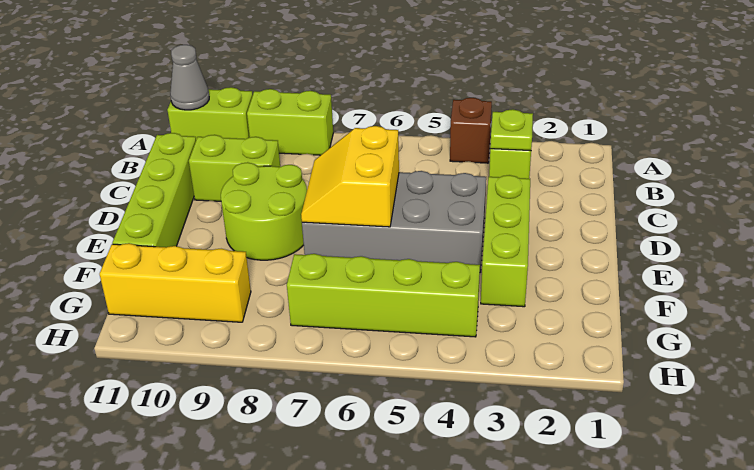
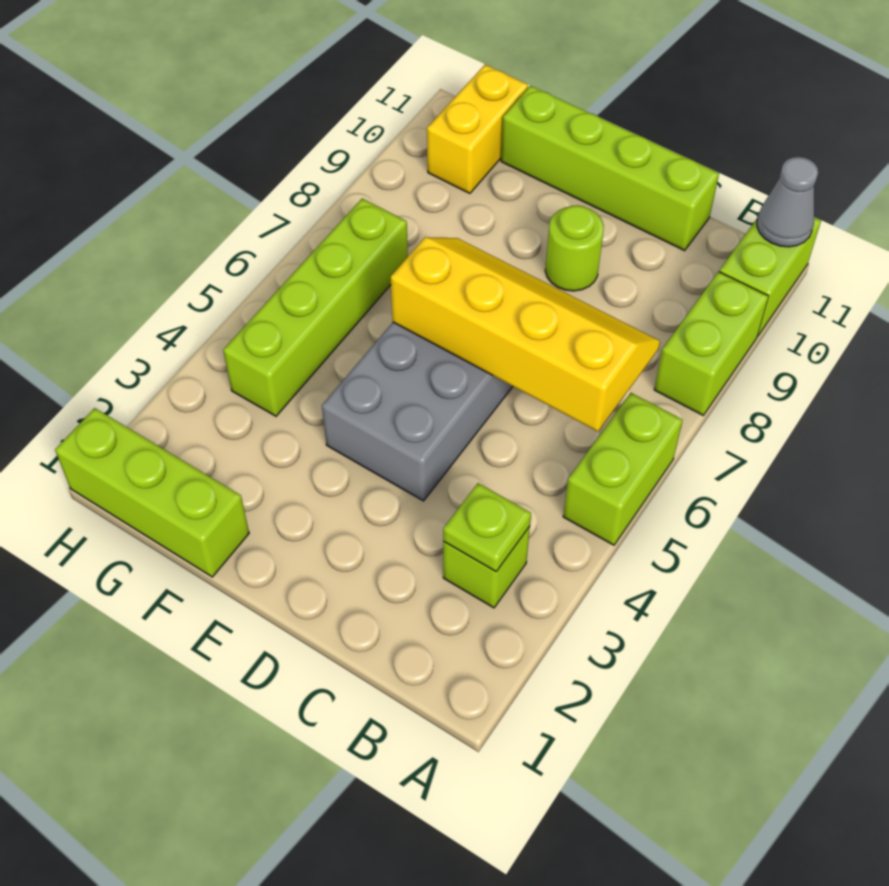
brown 1x1 brick [450,98,492,163] -> none
lime 1x2 brick [189,135,280,201] -> lime 1x2 brick moved to [563,393,682,545]
lime 1x3 brick [481,175,530,307] -> lime 1x3 brick moved to [55,408,249,577]
yellow 2x2 slope [301,126,399,227] -> yellow 2x4 slope [391,237,660,432]
lime 2x2 round brick [221,162,307,260] -> lime 1x1 round brick [545,205,604,291]
yellow 1x3 brick [100,243,251,322] -> yellow 1x2 brick [427,65,528,193]

